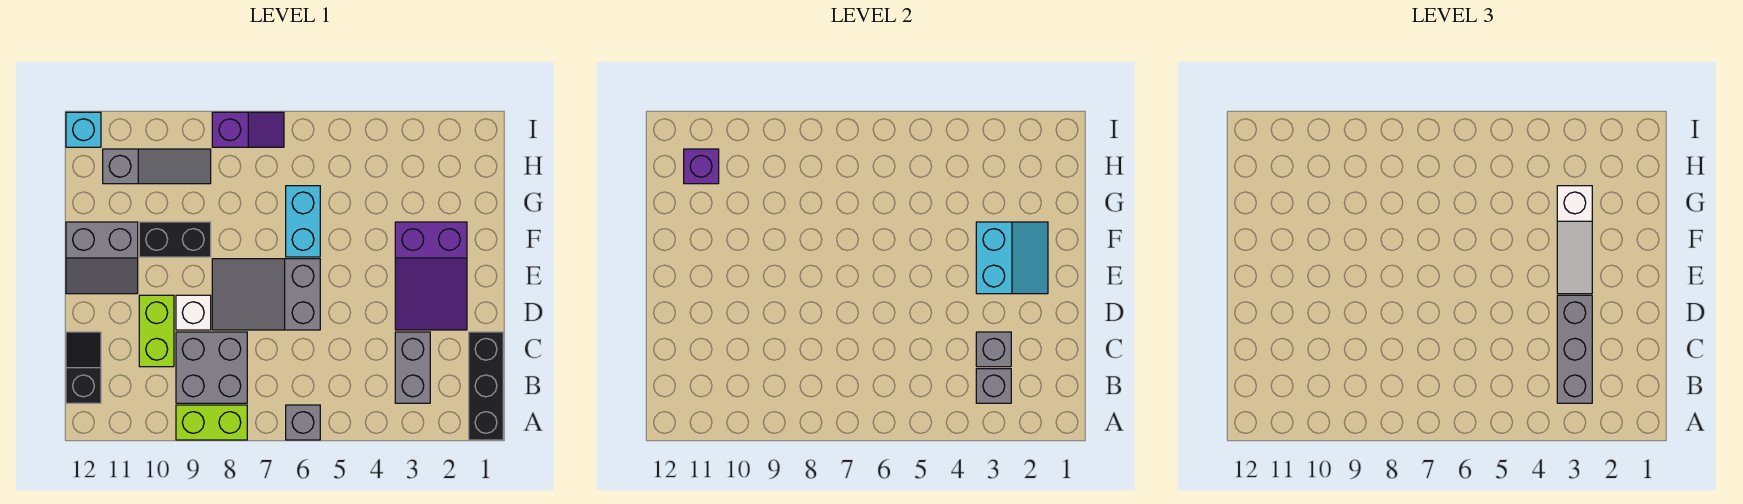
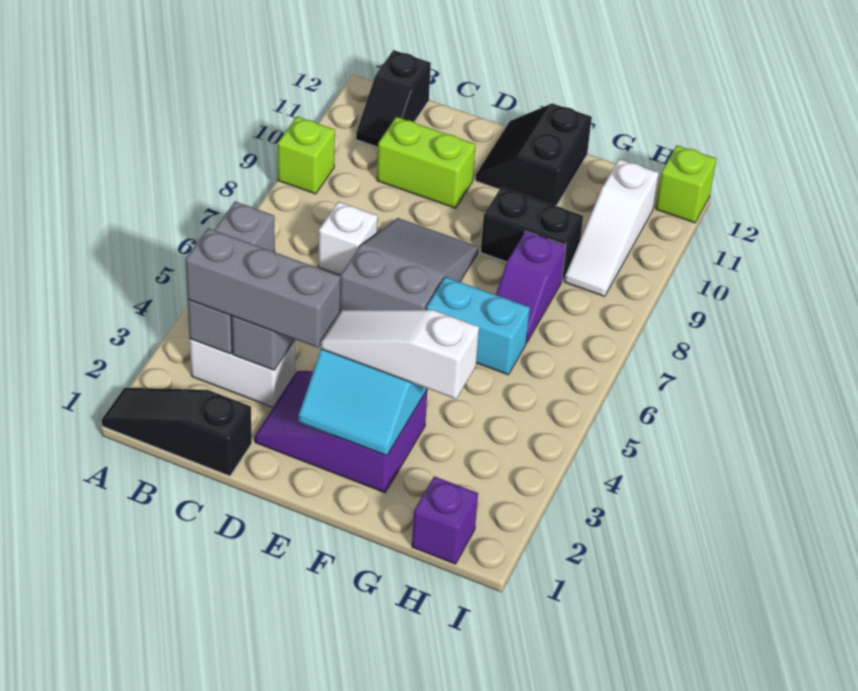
black 1x3 brick [469,332,503,440] -> black 1x3 slope [102,388,252,476]
lime 1x2 brick [176,405,247,440] -> lime 1x1 brick [278,117,335,194]
grey 1x2 brick [395,332,430,403] -> white 1x2 brick [190,339,295,407]
grey 2x2 brick [176,332,247,403] -> none
black 1x2 slope [66,332,101,403] -> black 1x2 slope turned to [356,50,431,147]
white 1x1 brick [176,295,211,330] -> white 1x1 brick moved to [319,202,378,275]
grey 2x2 slope [66,222,138,294] -> black 2x2 slope [476,103,592,206]
black 1x2 brick [139,222,211,257] -> black 1x2 brick turned to [481,187,583,281]
grey 1x3 slope [103,149,211,184] -> white 1x3 slope [564,159,659,296]
purple 1x1 brick [684,149,719,184] -> purple 1x1 brick moved to [412,476,478,564]
purple 1x2 slope [212,112,284,147] -> purple 1x2 slope moved to [496,231,566,343]
cyan 1x1 brick [66,112,101,147] -> lime 1x1 brick [656,145,716,223]

